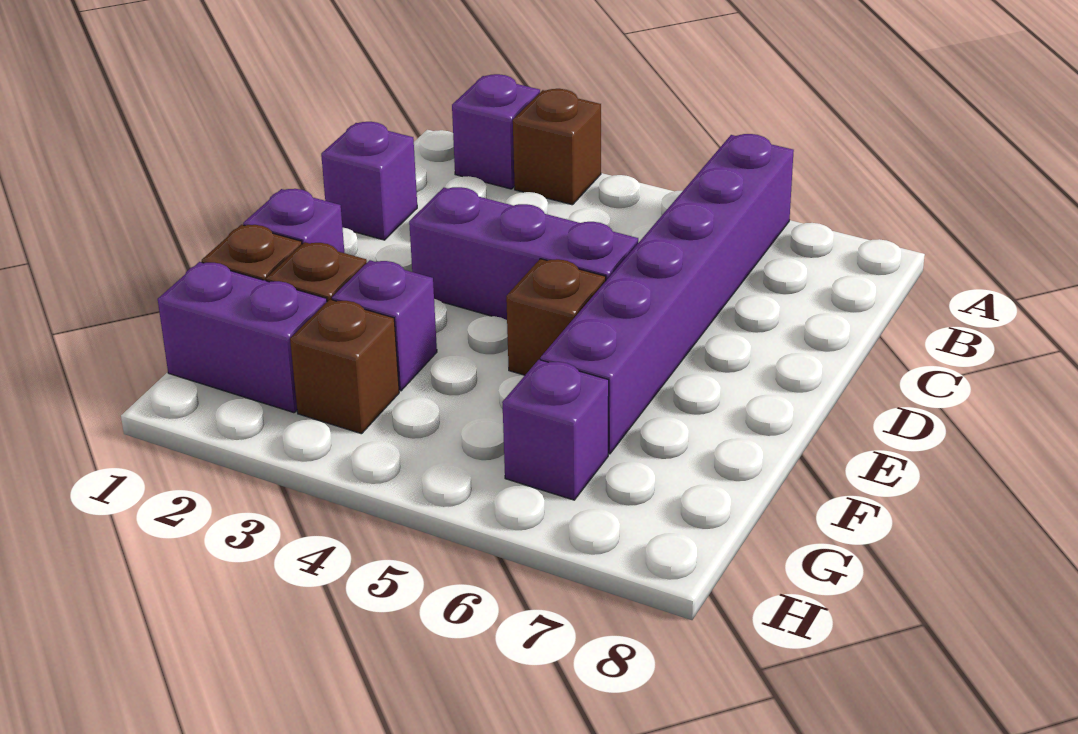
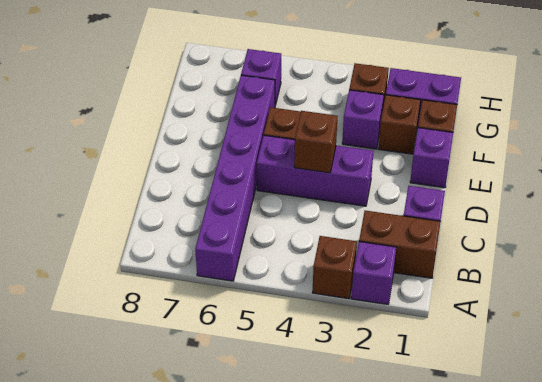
none -> brown 1x2 brick [359,211,441,278]
none -> brown 1x1 brick [294,111,338,173]

